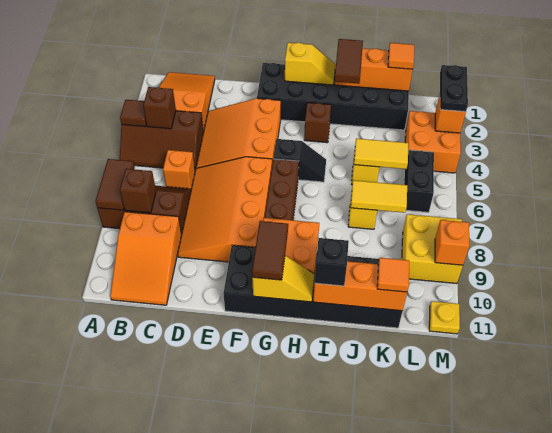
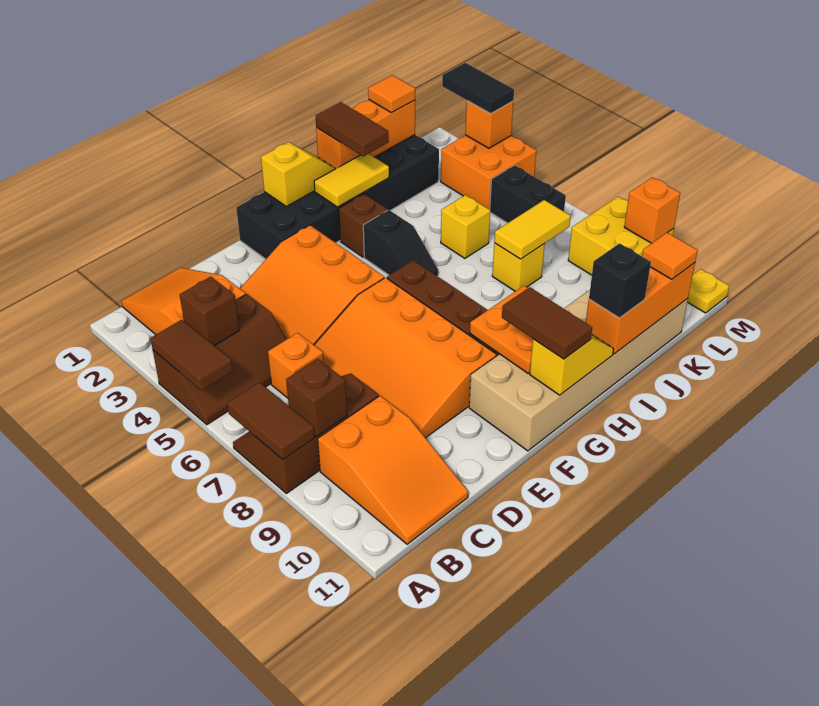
brown 1x1 tile [120,100,146,127] -> brown 1x2 tile [150,320,233,390]
black 2x6 brick [223,245,403,328] -> tan 2x6 brick [469,290,688,451]
black 1x2 slope [273,139,326,182] -> black 1x2 slope turned to [363,210,438,276]
yellow 1x2 tile [354,139,408,169] -> yellow 1x2 tile moved to [314,154,389,207]
black 1x2 plate [440,65,468,112] -> black 1x2 tile [442,63,514,114]

